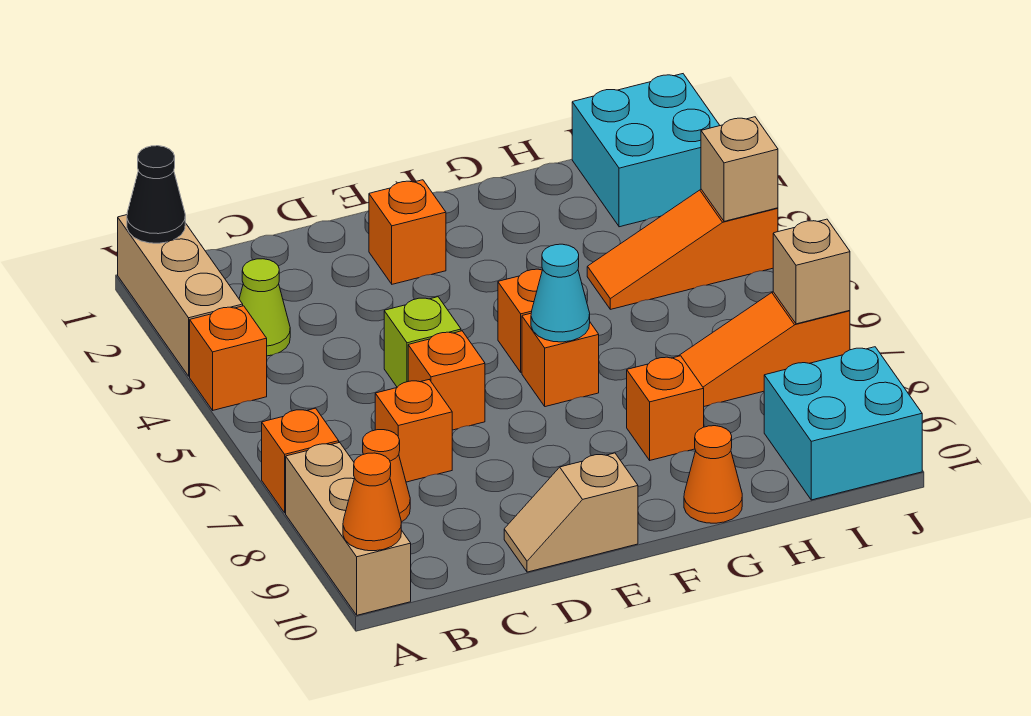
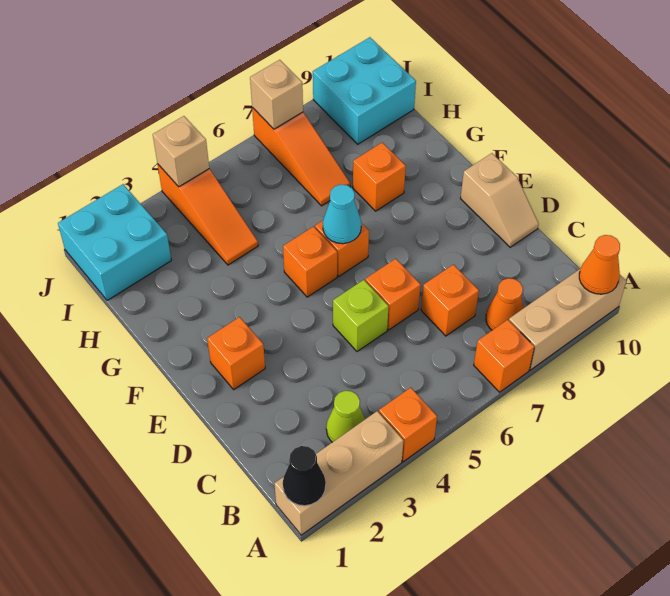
orange 1x1 cone [684,426,742,523] -> none

